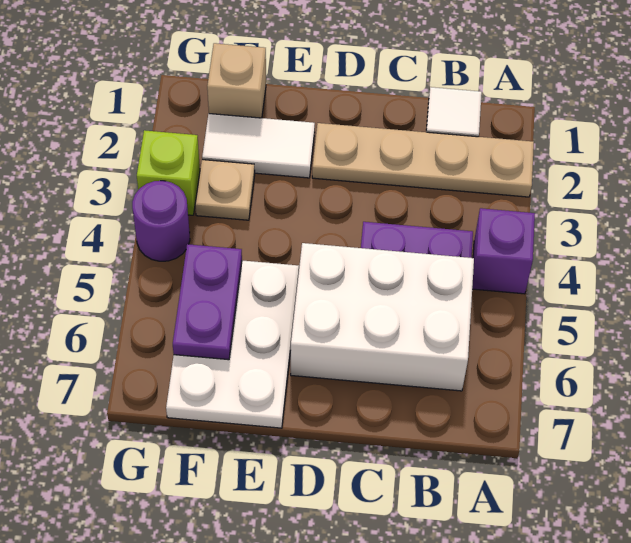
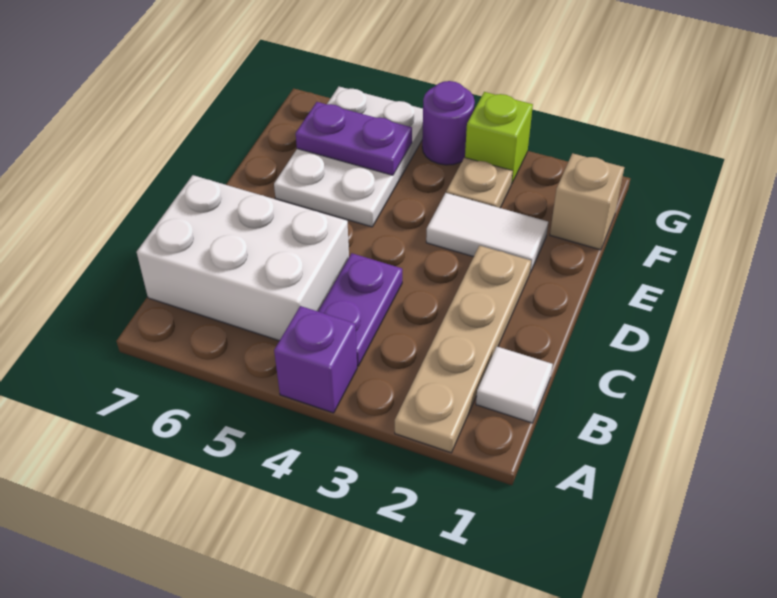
white 2x3 brick [291,243,474,391] -> white 2x3 brick turned to [137,175,349,341]
white 1x2 tile [202,114,315,178] -> white 1x2 tile turned to [426,193,548,272]
white 2x3 plate [166,260,299,428] -> white 2x3 plate turned to [274,87,423,227]

